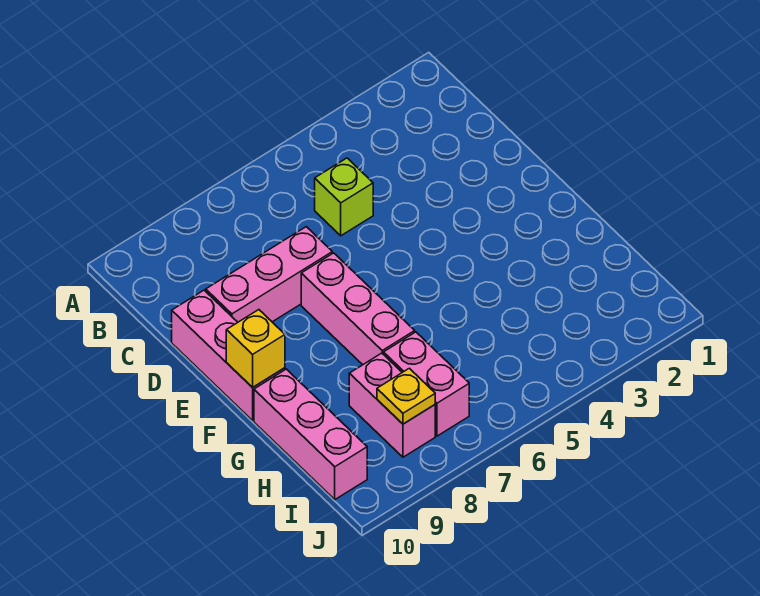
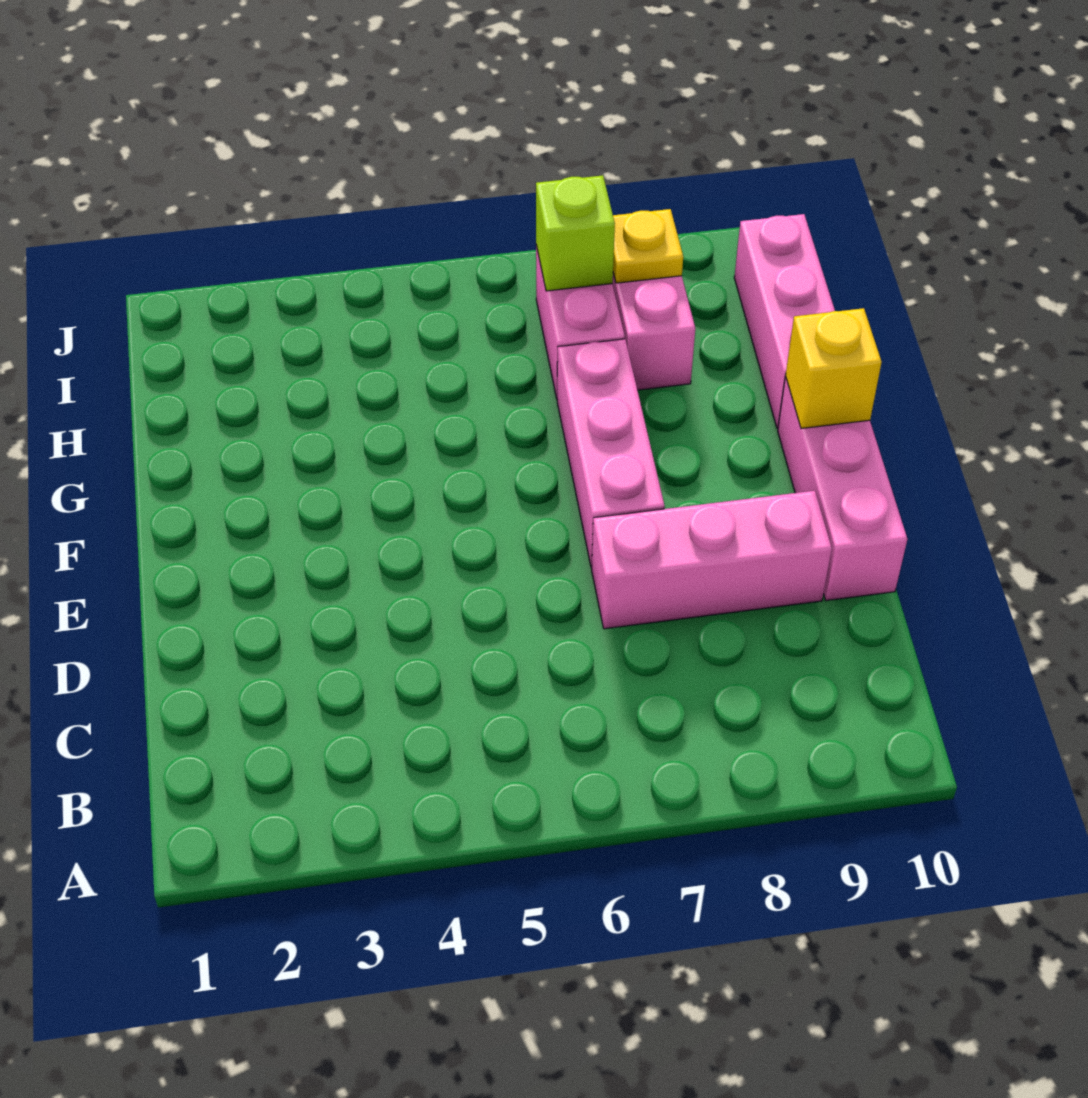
lime 1x1 brick [315,158,373,236] -> lime 1x1 brick moved to [536,175,615,291]

